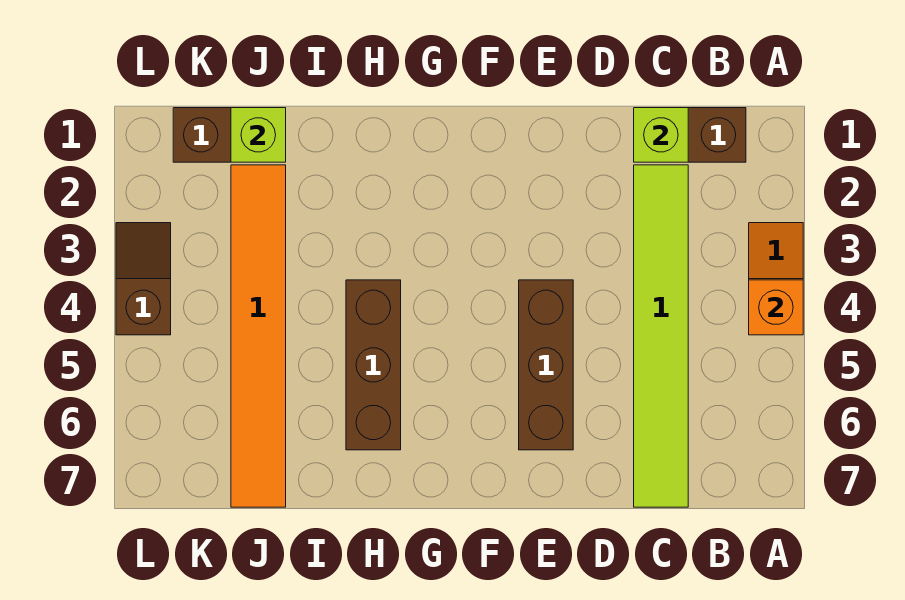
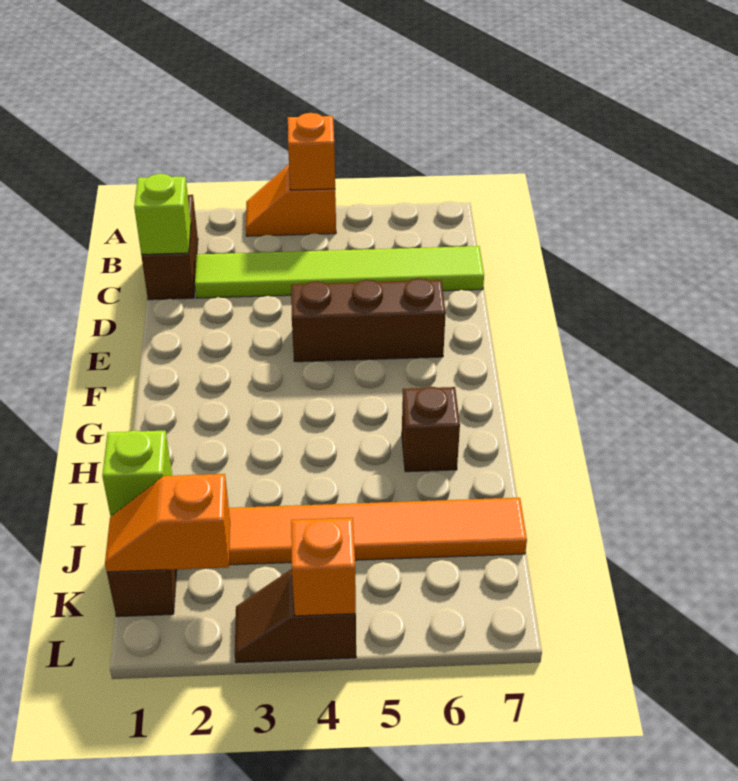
brown 1x3 brick [346,280,401,450] -> brown 1x1 brick [402,386,460,472]
none -> orange 1x2 slope [105,474,230,572]
none -> orange 1x1 brick [291,518,356,616]

